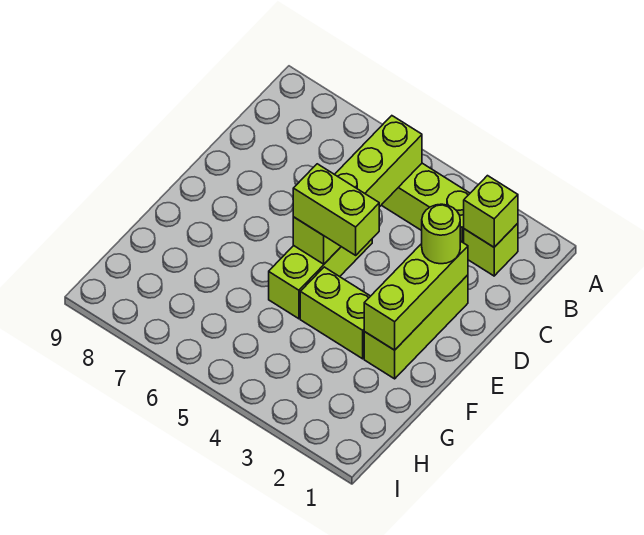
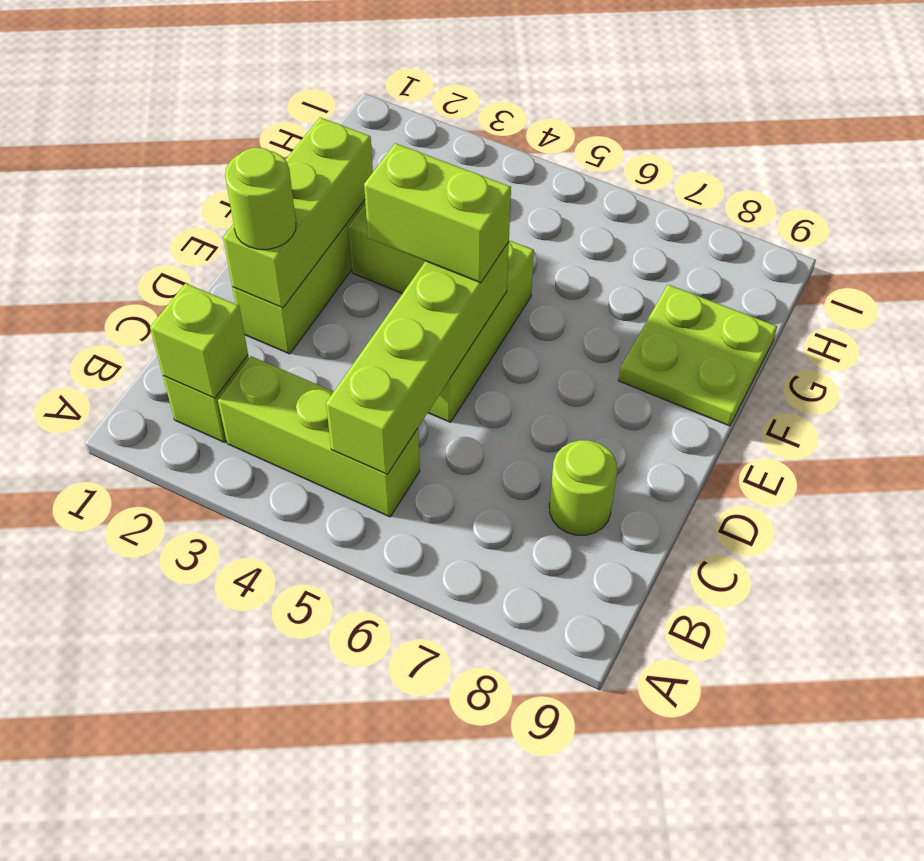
none -> lime 1x1 round brick [549,440,617,535]
none -> lime 2x2 plate [619,285,777,426]

